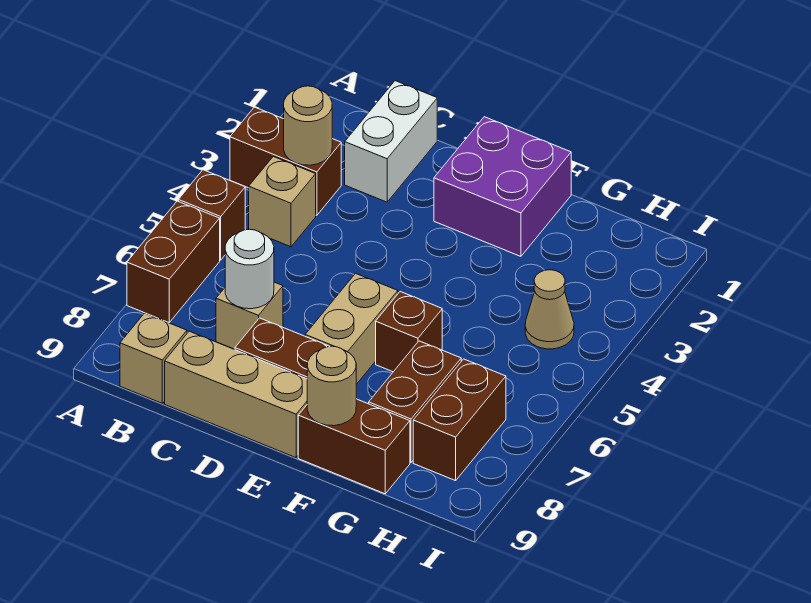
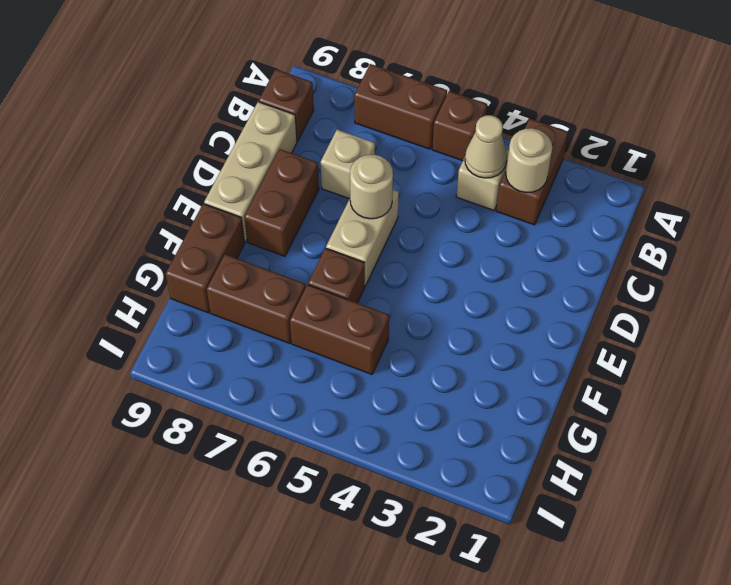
tan 1x1 brick [120,313,187,403] -> brown 1x1 brick [259,69,314,141]
white 1x2 brick [345,81,437,202] -> none
white 1x1 round brick [225,229,274,309] -> none
purple 2x2 brick [434,117,571,256] -> none
tan 1x2 brick [305,273,398,384] -> tan 1x2 brick turned to [326,189,399,286]
tan 1x1 round brick [307,346,356,426] -> tan 1x1 round brick moved to [350,155,393,219]
tan 1x1 cone [525,270,574,349] -> tan 1x1 cone moved to [465,115,507,178]
brown 1x2 brick [413,359,506,481] -> brown 1x2 brick moved to [290,285,389,374]

